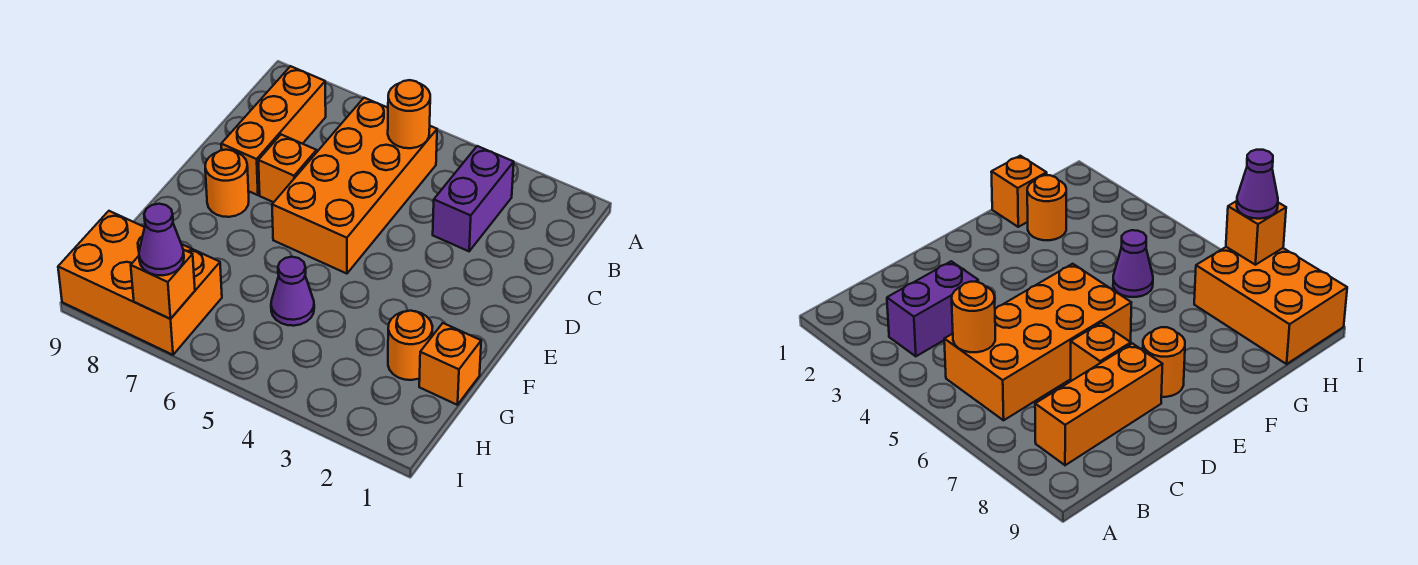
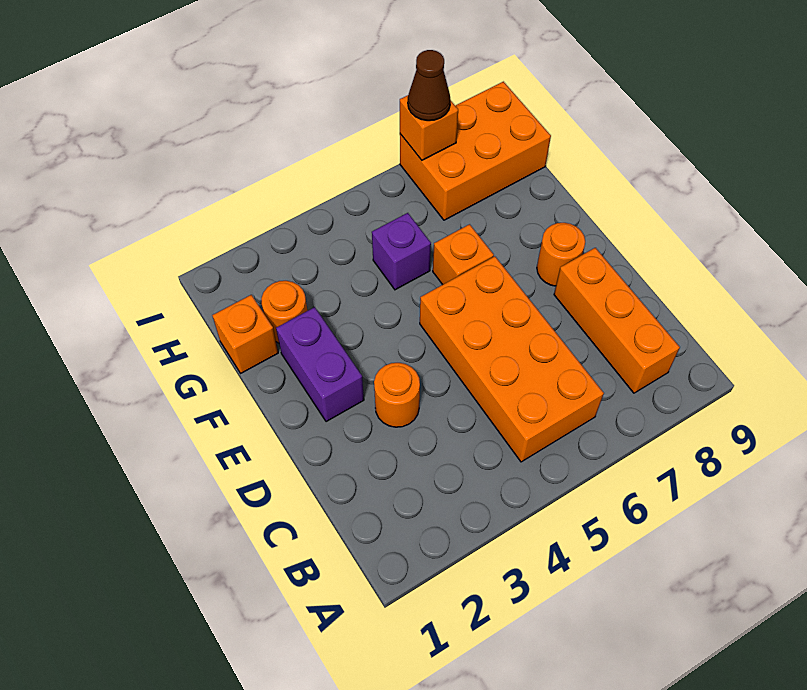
purple 1x2 brick [433,146,514,251] -> purple 1x2 brick moved to [276,307,364,422]
orange 1x1 round brick [388,80,430,148] -> orange 1x1 round brick moved to [374,363,420,427]
orange 1x1 brick [258,135,316,202] -> orange 1x1 brick moved to [433,224,494,285]
purple 1x1 cone [271,257,314,326] -> purple 1x1 brick [372,213,431,290]
purple 1x1 cone [139,204,184,275] -> brown 1x1 cone [408,50,450,121]

